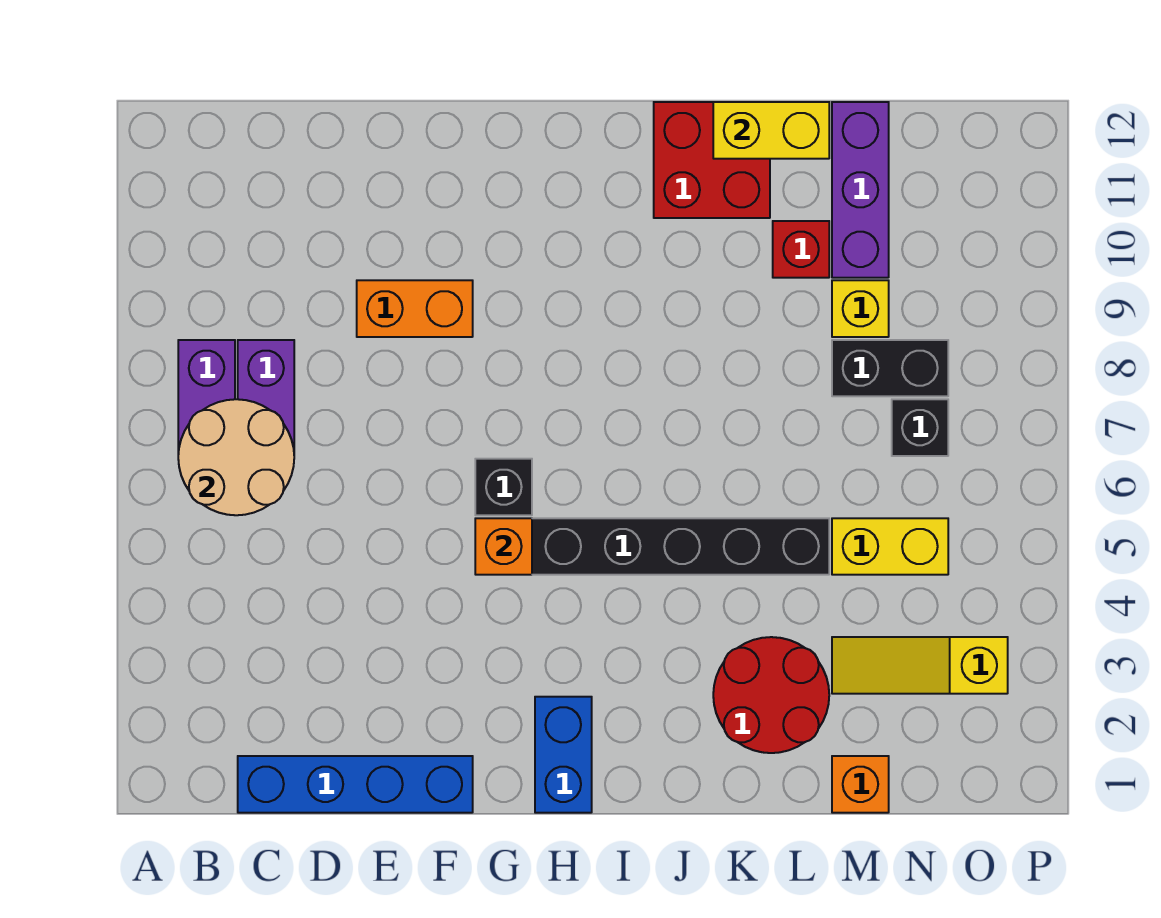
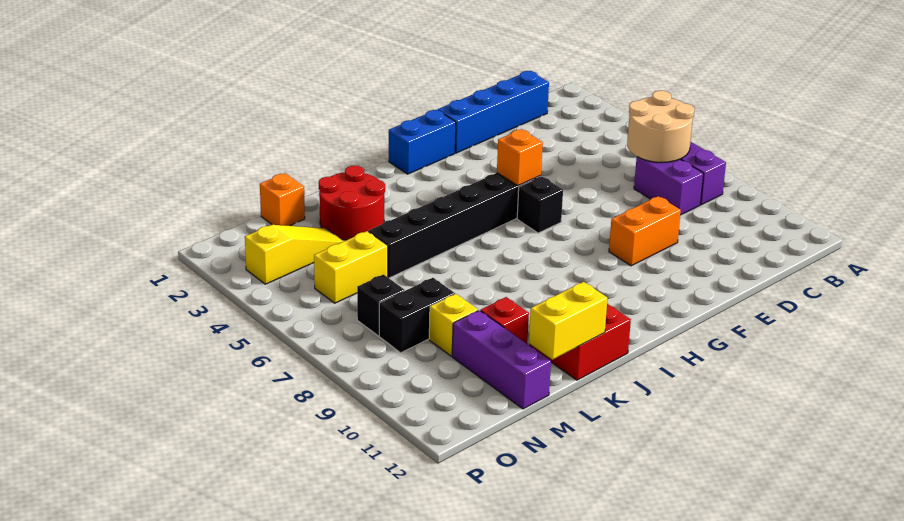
blue 1x2 brick [535,697,592,813] -> blue 1x2 brick turned to [389,110,456,174]

